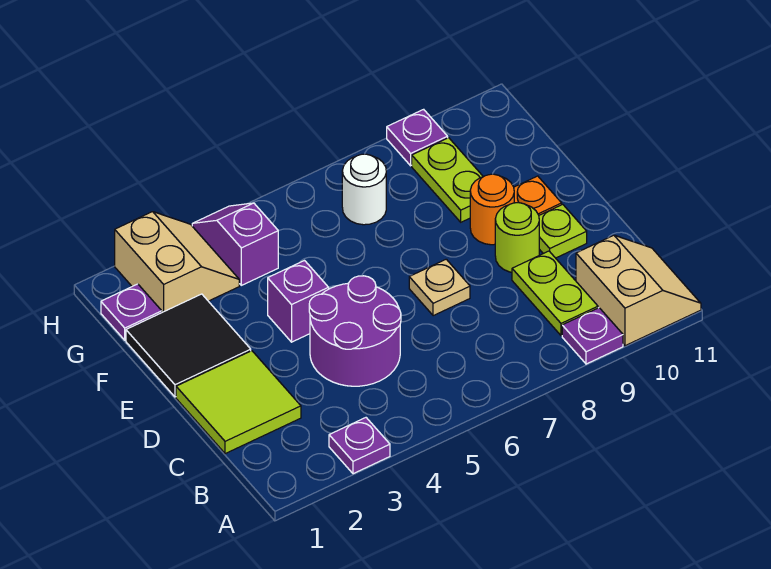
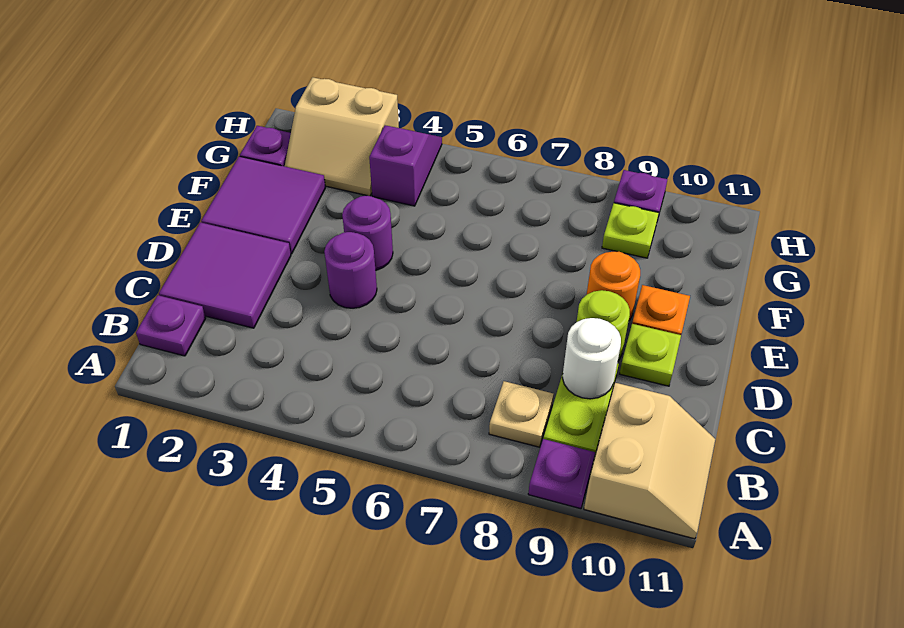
purple 1x1 plate [329,418,390,474] -> purple 1x1 plate moved to [136,295,206,356]
lime 2x2 tile [176,351,301,454] -> purple 2x2 tile [159,222,291,328]
purple 2x2 round brick [309,276,401,386] -> purple 1x1 round brick [324,232,377,308]
tan 1x1 plate [409,259,470,316] -> tan 1x1 plate moved to [489,381,554,447]
black 2x2 tile [126,294,251,397] -> purple 2x2 tile [201,156,325,254]
purple 1x1 brick [268,261,329,342] -> purple 1x1 round brick [342,196,393,270]
lime 1x2 plate [412,138,483,222] -> lime 1x1 plate [602,203,659,258]
tan 2x2 slope [115,212,239,312] -> tan 2x2 slope turned to [285,77,399,196]
white 1x1 round brick [342,154,386,225] -> white 1x1 round brick moved to [562,318,621,399]

